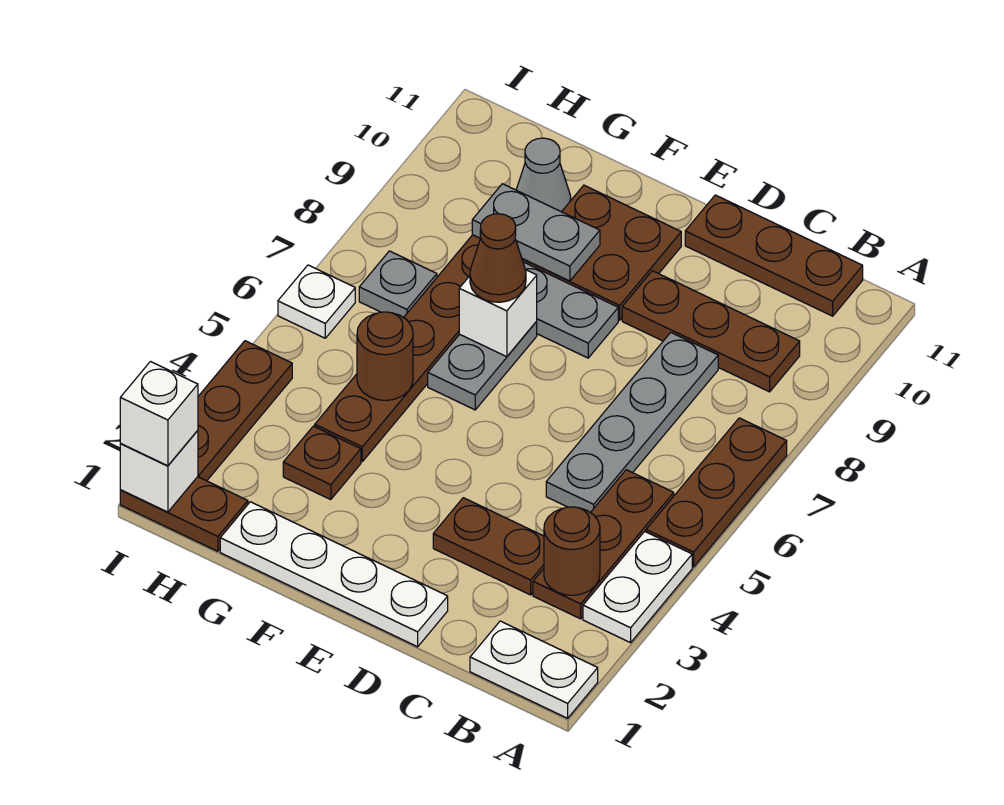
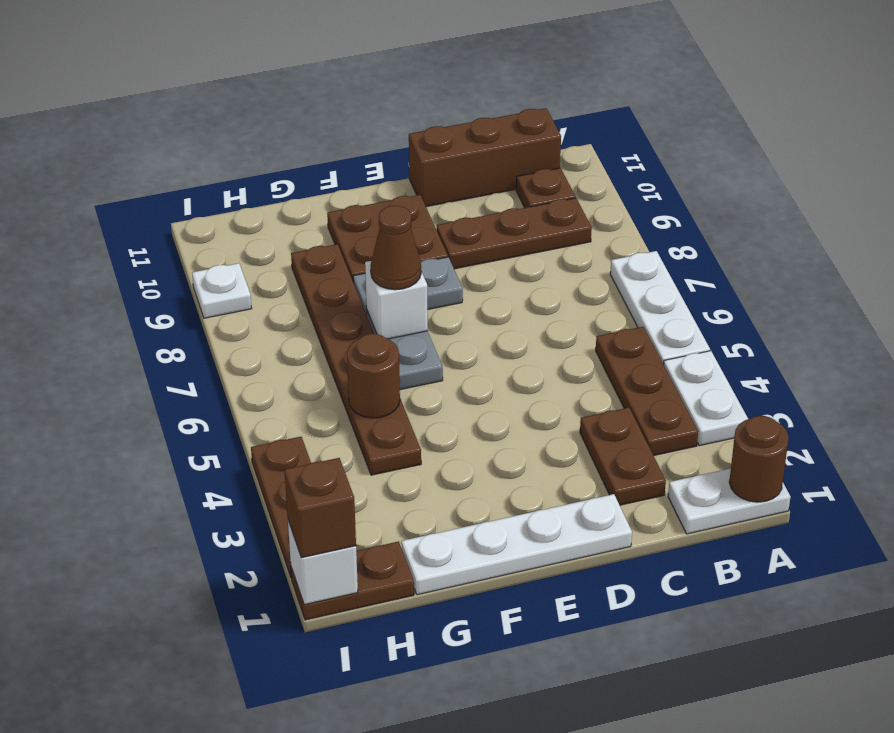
brown 1x3 plate [646,418,787,567] -> white 1x3 plate [610,251,710,365]
brown 1x1 round brick [544,507,600,595] -> brown 1x1 round brick moved to [729,416,789,502]
brown 1x3 plate [685,195,863,316] -> brown 1x3 brick [409,108,561,207]
brown 1x2 plate [433,498,544,595] -> brown 1x2 plate turned to [580,408,666,505]
grey 1x4 plate [546,333,718,512] -> none
grey 1x2 plate [472,184,600,281] -> none
brown 1x1 plate [283,426,361,500] -> brown 1x1 plate moved to [516,168,576,208]
grey 1x1 cone [516,138,571,212] -> none
grey 1x1 plate [359,251,437,318] -> none
white 1x1 brick [120,362,198,466] -> brown 1x1 brick [285,458,356,558]
white 1x1 plate [278,265,355,338] -> white 1x1 plate moved to [192,263,252,318]

